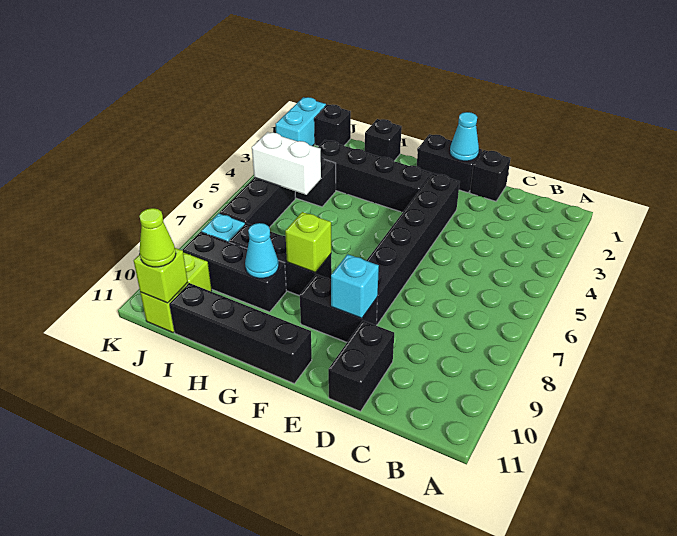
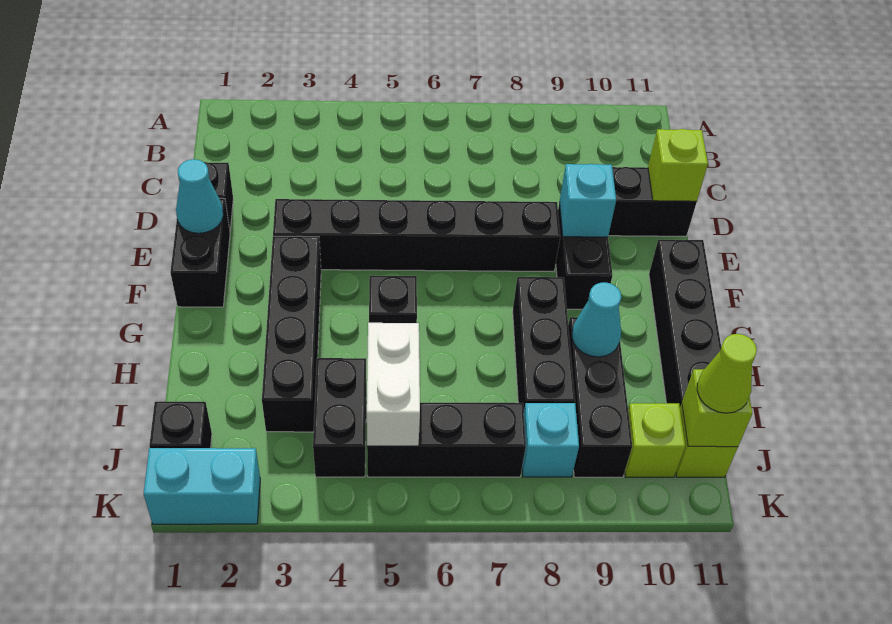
lime 1x1 brick [285,212,331,273] -> lime 1x1 brick moved to [648,129,708,201]
black 1x1 brick [365,119,402,161] -> black 1x1 brick moved to [369,276,417,323]

